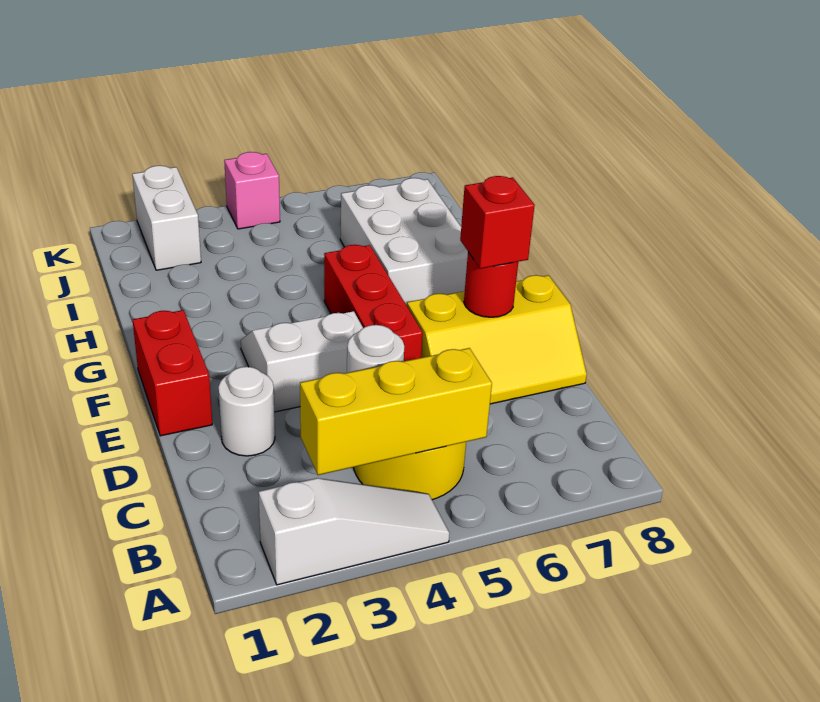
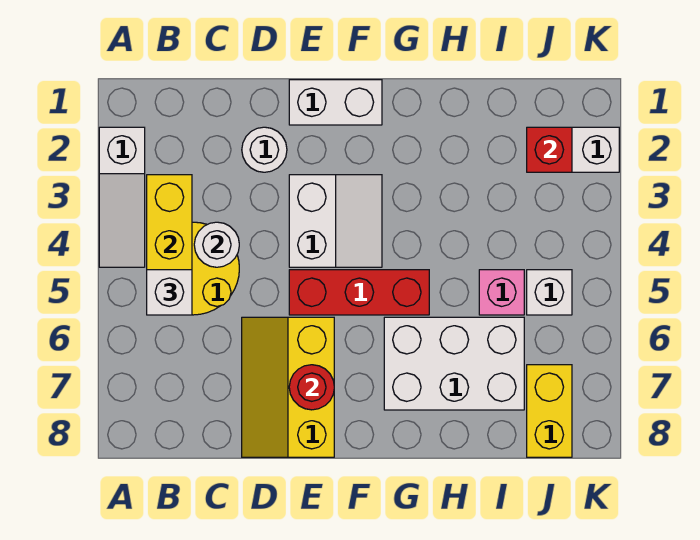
none -> white 1x1 brick [147,270,192,315]
red 1x2 brick [133,310,212,436] -> white 1x2 brick [289,80,382,125]
red 1x1 brick [460,176,535,269] -> red 1x1 brick moved to [527,127,572,172]
none -> white 1x1 brick [527,270,572,315]
none -> yellow 1x2 brick [527,365,572,457]
pink 1x1 brick [224,152,280,229] -> pink 1x1 brick moved to [479,270,524,315]

